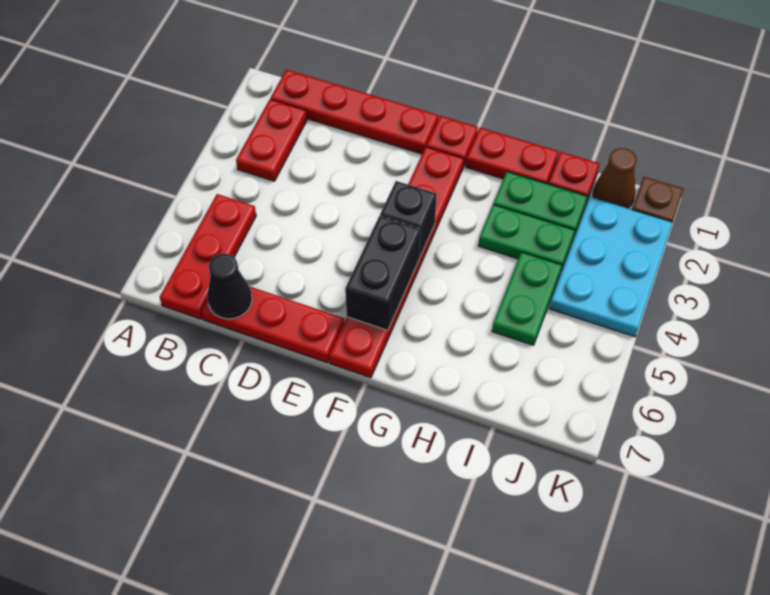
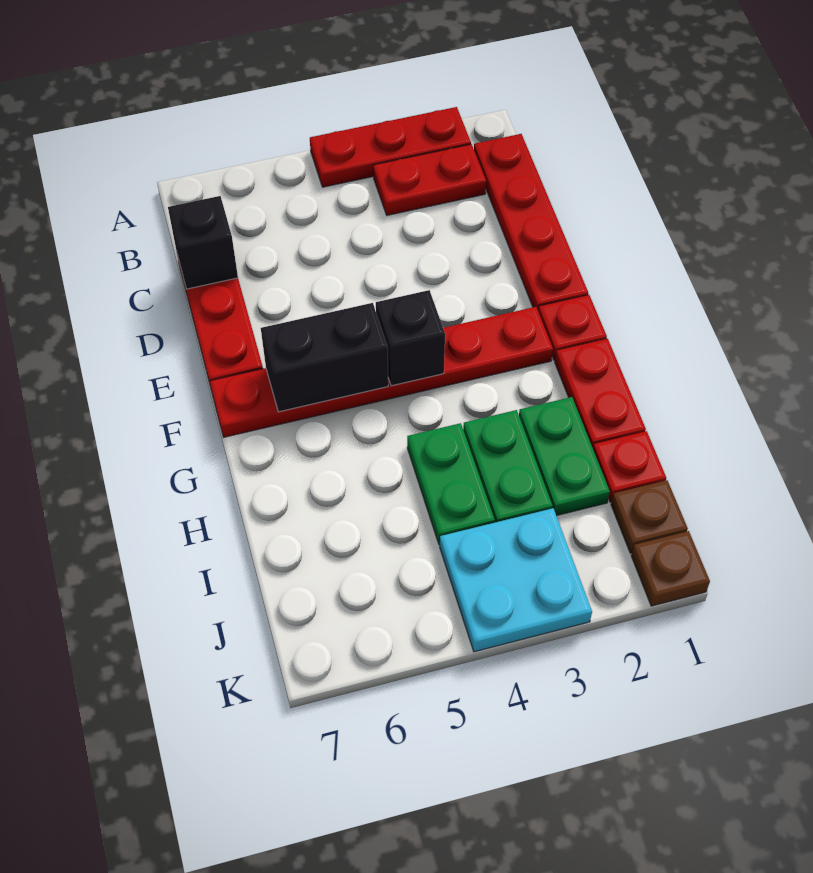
red 1x3 plate [160,194,256,319] -> red 1x3 plate moved to [310,107,471,187]
black 1x1 cone [207,254,252,319] -> black 1x1 brick [168,196,238,289]
green 1x2 plate [492,252,562,345] -> green 1x2 plate turned to [407,423,495,545]
brown 1x1 cone [593,148,637,208] -> brown 1x1 plate [611,480,688,553]
cyan 2x3 plate [550,197,673,337] -> cyan 2x2 plate [440,508,592,652]

